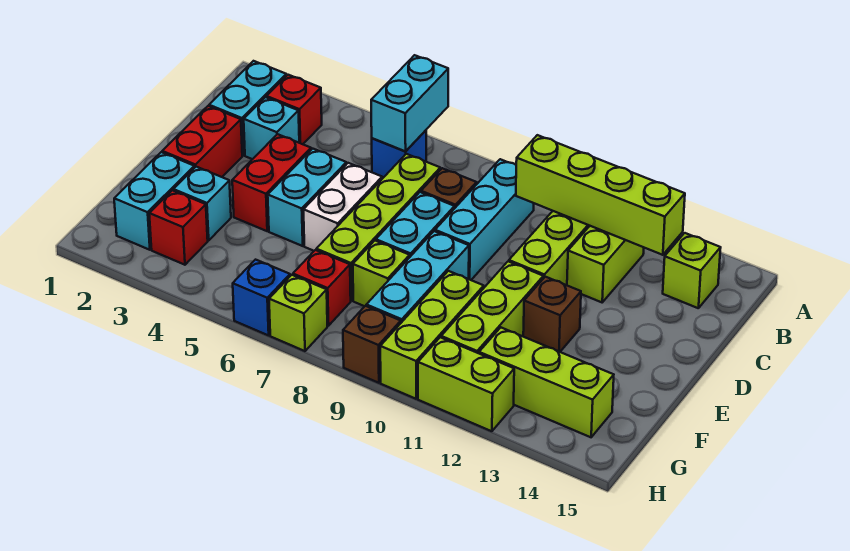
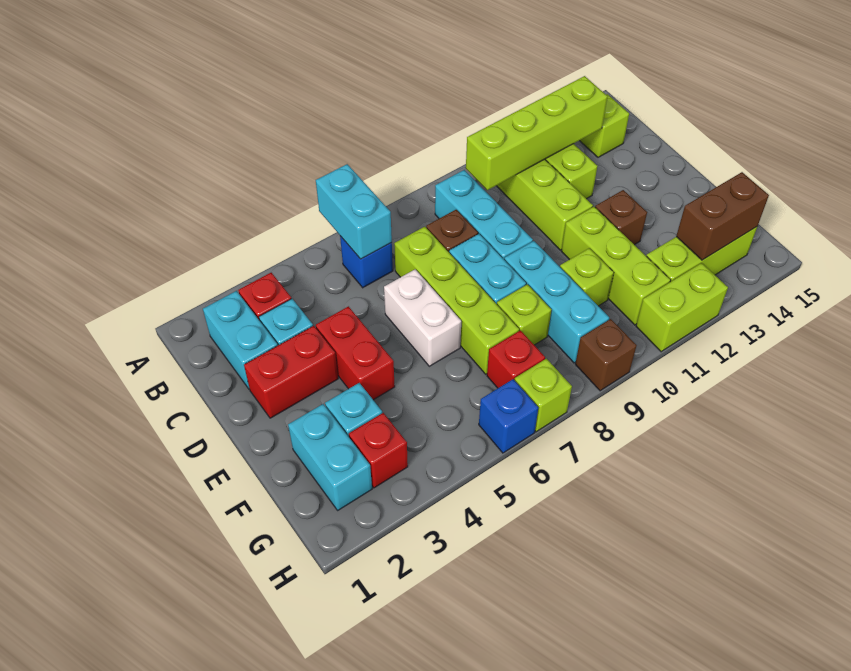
red 1x2 brick [162,106,242,177] -> red 1x2 brick turned to [244,326,338,418]
cyan 1x2 brick [268,149,346,246] -> none
lime 1x3 brick [380,271,484,399] -> lime 1x1 brick [560,248,614,306]
none -> brown 1x2 brick [676,172,769,260]

